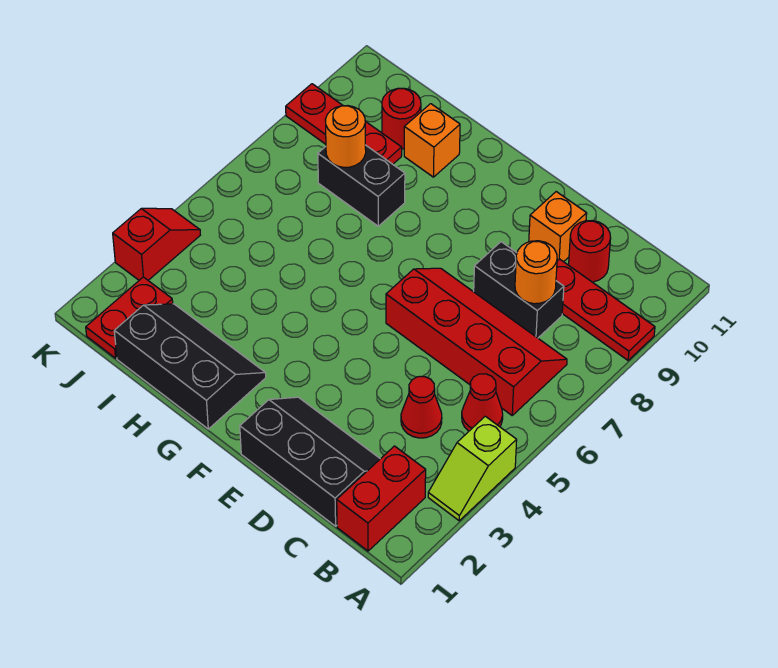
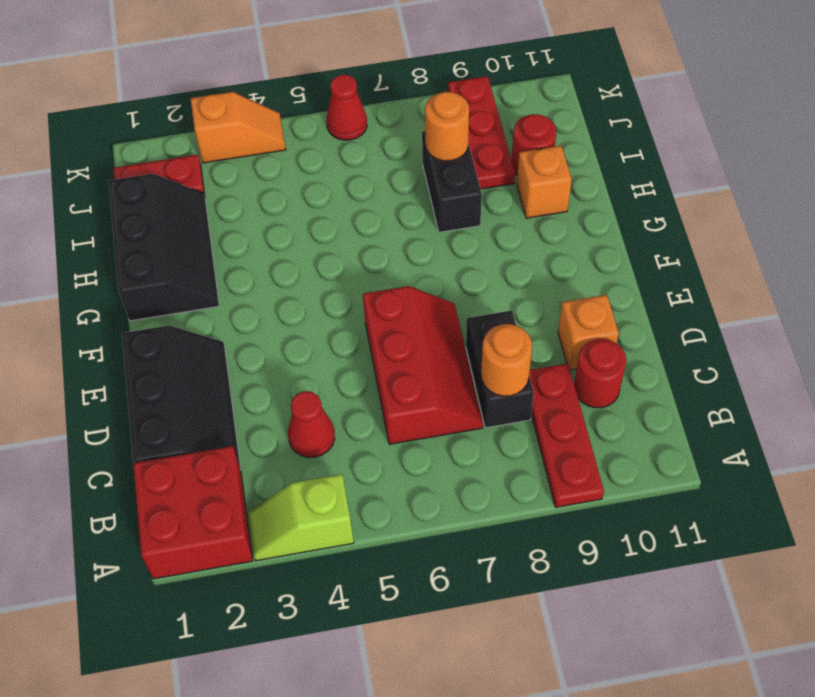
red 1x2 brick [337,446,426,551] -> red 2x2 brick [133,446,253,579]
red 1x1 cone [462,374,503,431] -> red 1x1 cone moved to [327,75,367,140]
red 2x4 slope [386,268,567,415] -> red 2x3 slope [363,286,483,444]
red 1x2 slope [113,208,200,280] -> orange 1x2 slope [191,92,286,163]

